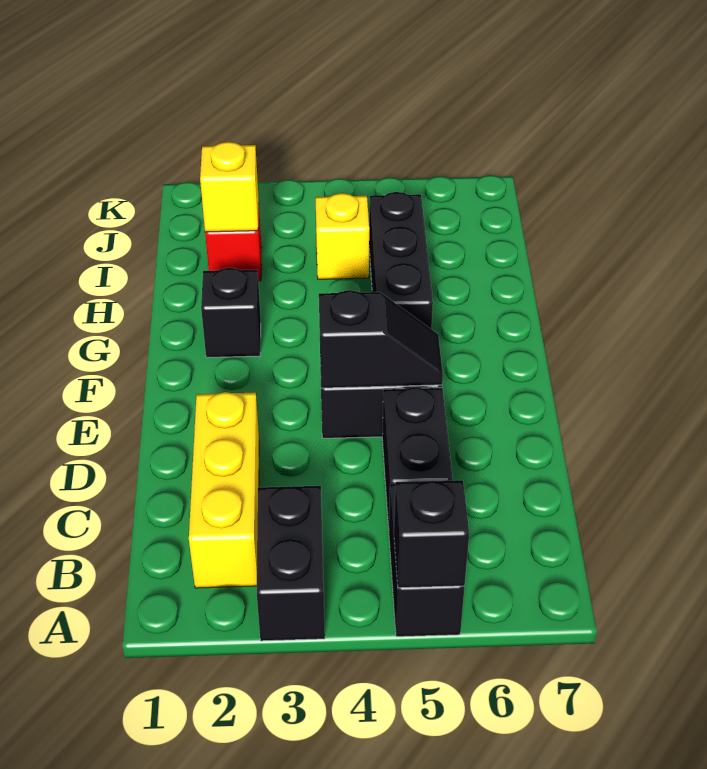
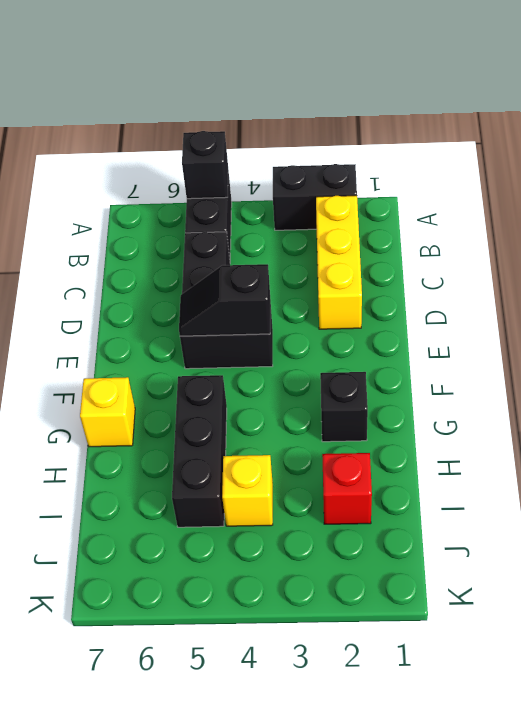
black 1x2 brick [257,486,325,641] -> black 1x2 brick turned to [273,164,357,230]
yellow 1x1 brick [200,142,259,232] -> yellow 1x1 brick moved to [80,377,135,447]

